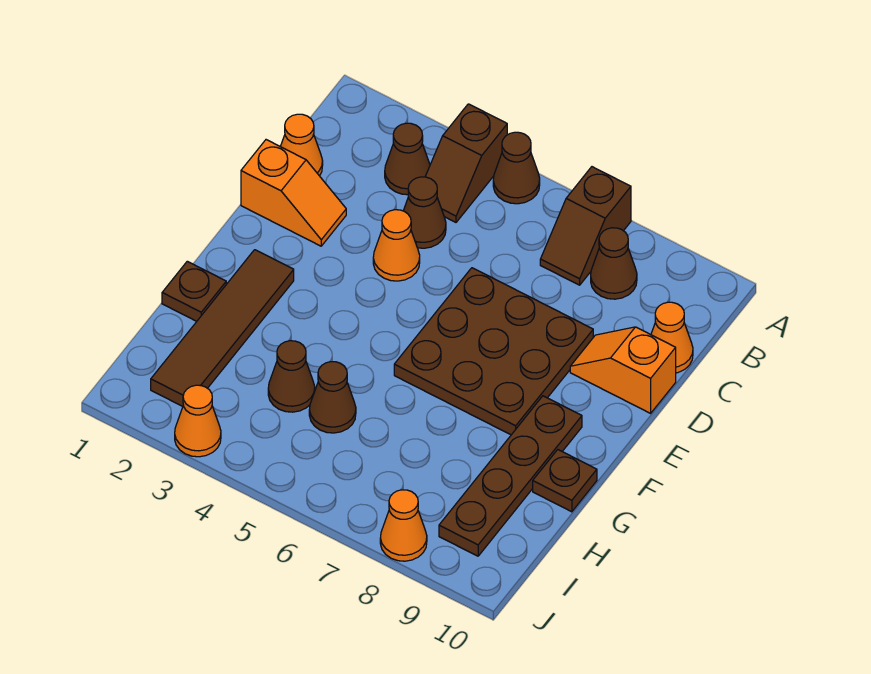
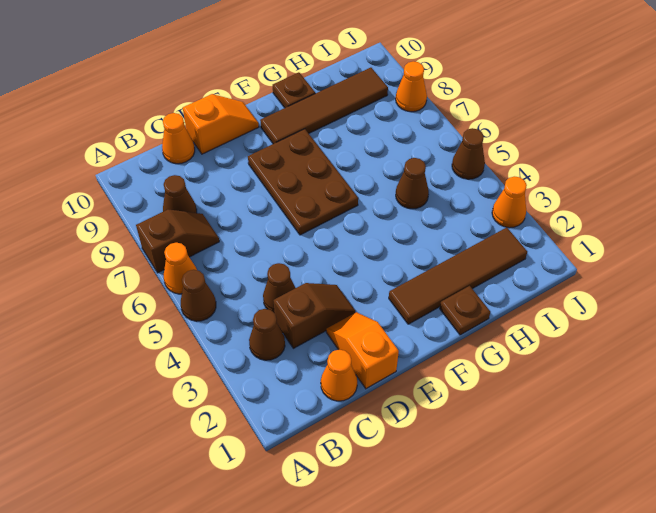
brown 1x2 slope [425,104,507,222] -> brown 1x2 slope moved to [274,283,355,348]
orange 1x1 cone [373,210,420,281] -> orange 1x1 cone moved to [164,243,197,294]
brown 3x3 plate [394,268,593,435] -> brown 2x3 plate [248,129,358,235]
orange 1x2 slope [570,327,676,413] -> orange 1x2 slope turned to [183,94,259,154]
brown 1x4 plate [439,396,582,556] -> brown 1x4 tile [260,68,388,144]
brown 1x1 cone [268,341,315,412] -> brown 1x1 cone moved to [452,128,485,179]

